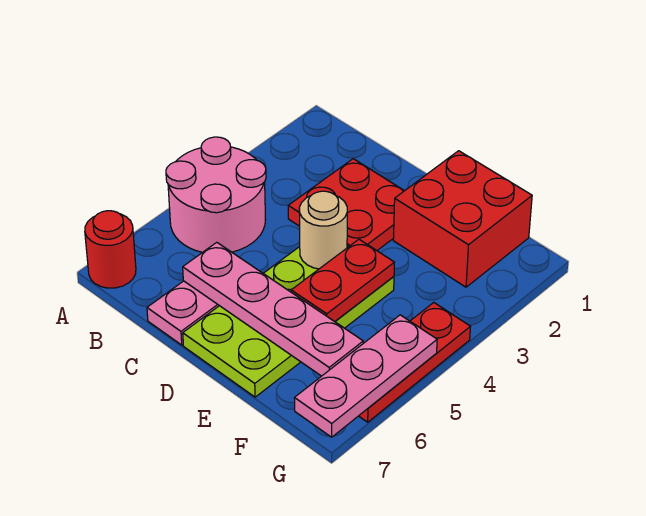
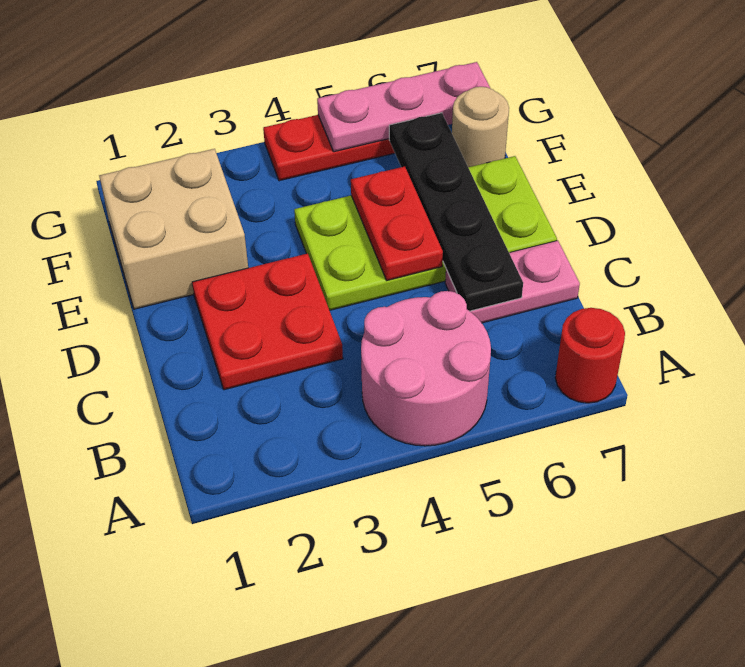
pink 1x4 plate [183,242,363,376] -> black 1x4 plate [389,113,523,311]
tan 1x1 round brick [299,191,347,269] -> tan 1x1 round brick moved to [452,87,509,167]
red 2x2 brick [393,151,532,287] -> tan 2x2 brick [99,149,248,309]
red 1x2 plate [291,239,394,322] -> red 1x2 plate turned to [351,166,443,280]

